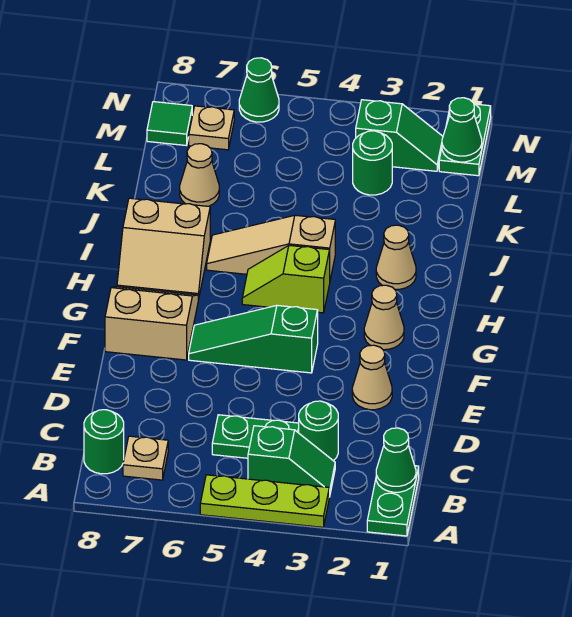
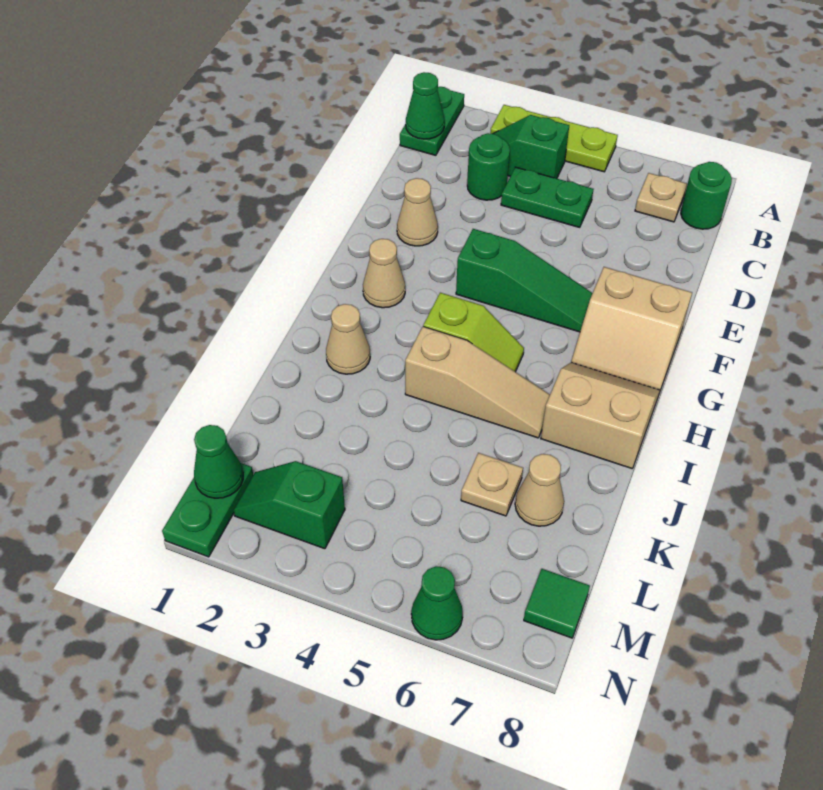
green 1x1 round brick [353,131,392,195] -> none
tan 1x1 plate [189,106,234,150] -> tan 1x1 plate moved to [461,453,523,516]

